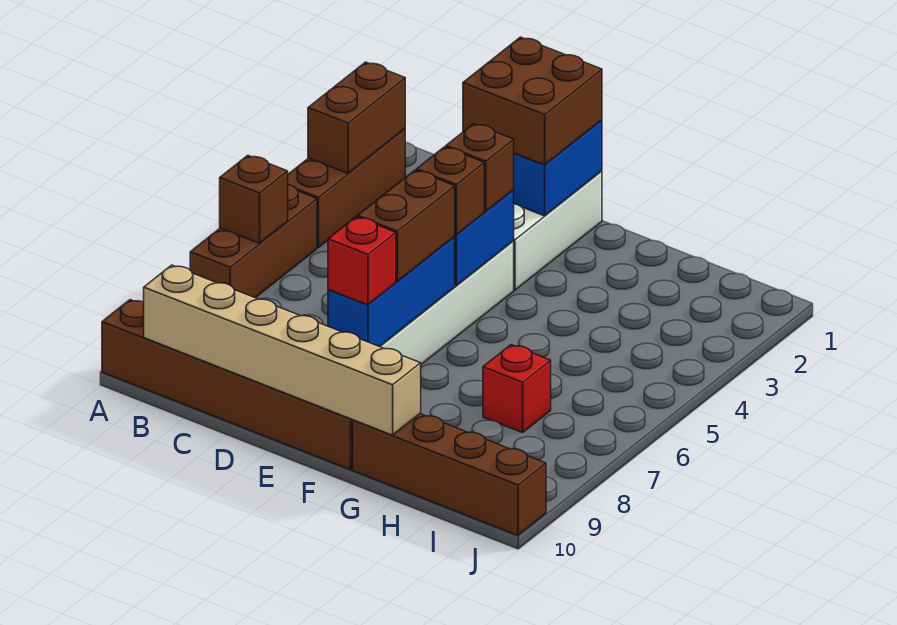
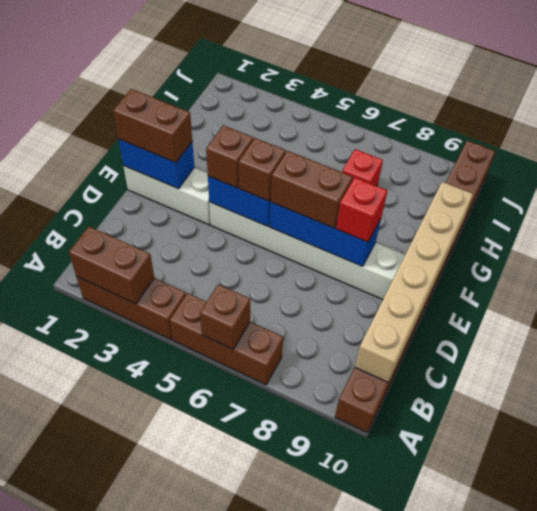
brown 2x2 brick [463,37,602,165] -> brown 1x2 brick [113,89,192,163]

